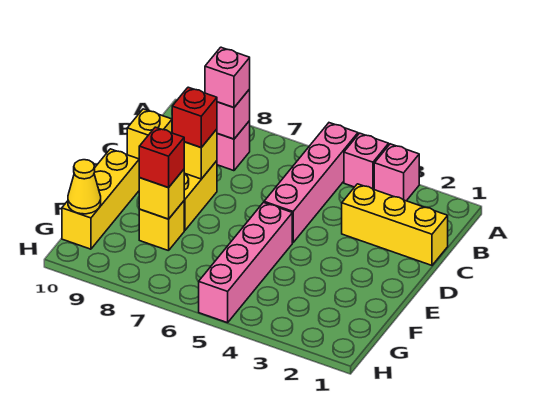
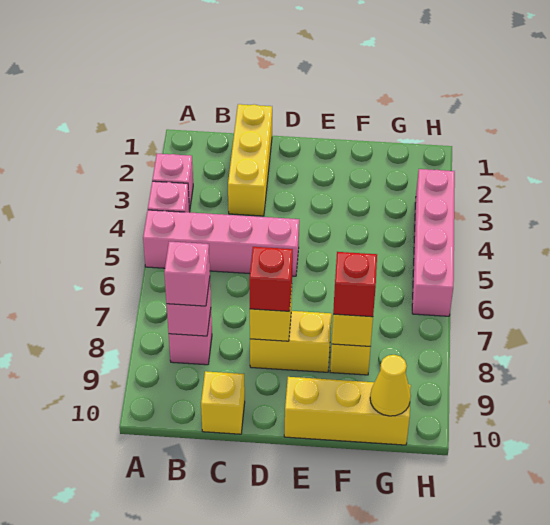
pink 1x4 brick [199,203,292,323] -> pink 1x4 brick turned to [412,169,455,316]

